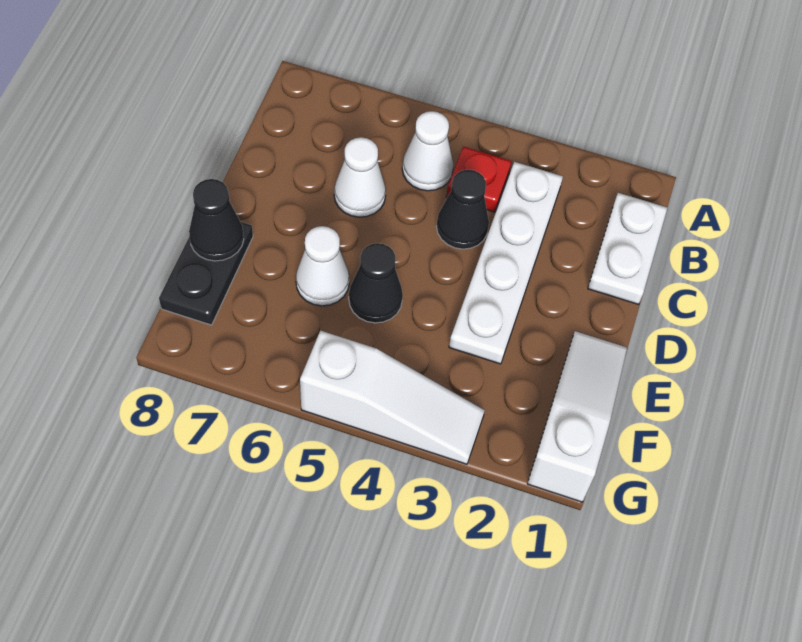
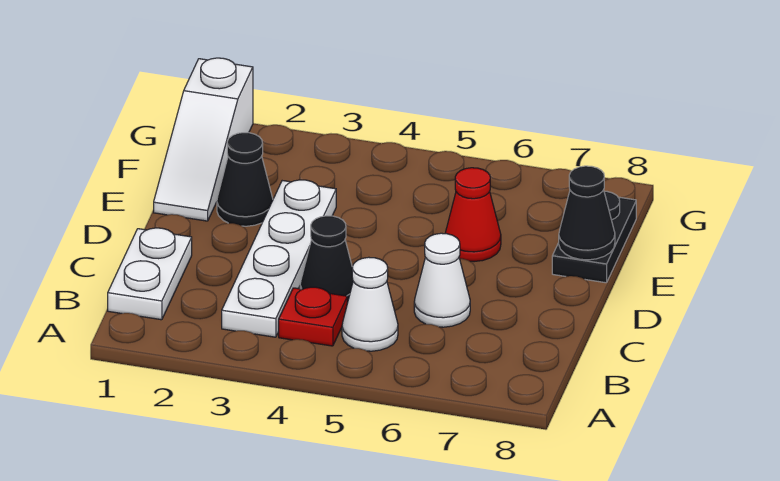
black 1x1 cone [349,243,403,323] -> black 1x1 cone moved to [217,133,273,226]
white 1x1 cone [296,226,349,306] -> red 1x1 cone [445,168,501,262]
white 1x3 slope [300,331,485,464] -> none

